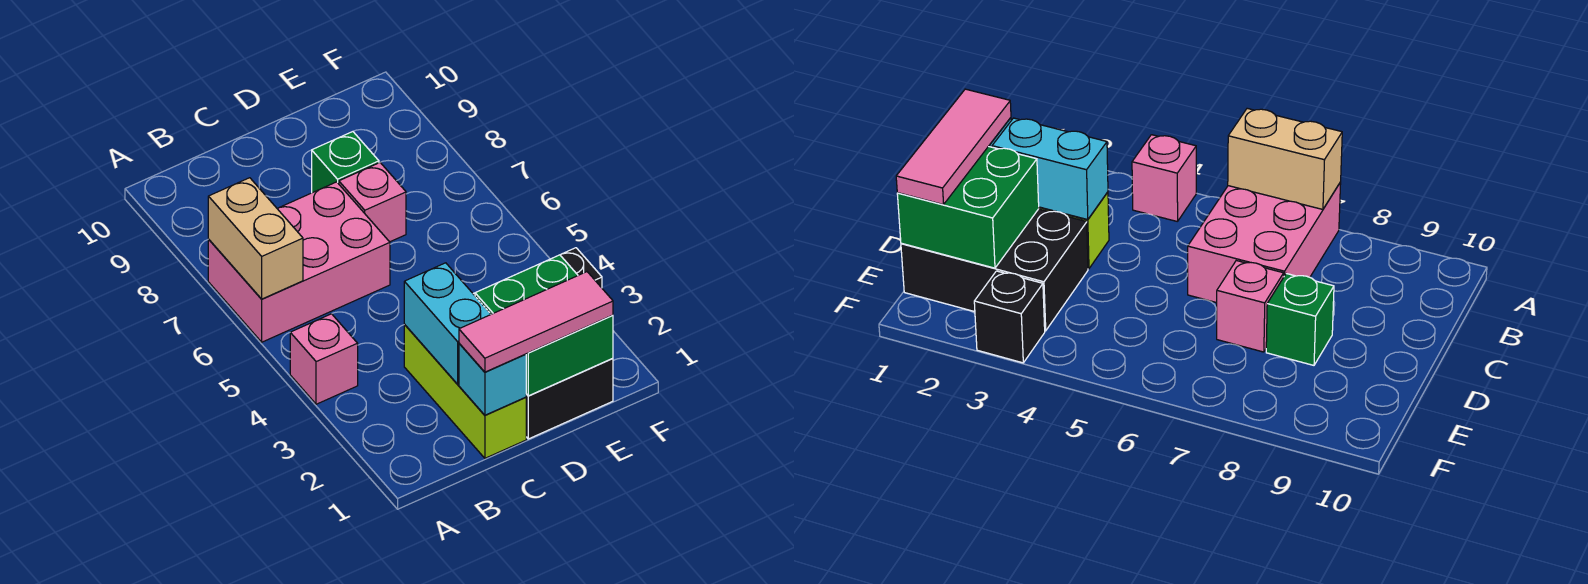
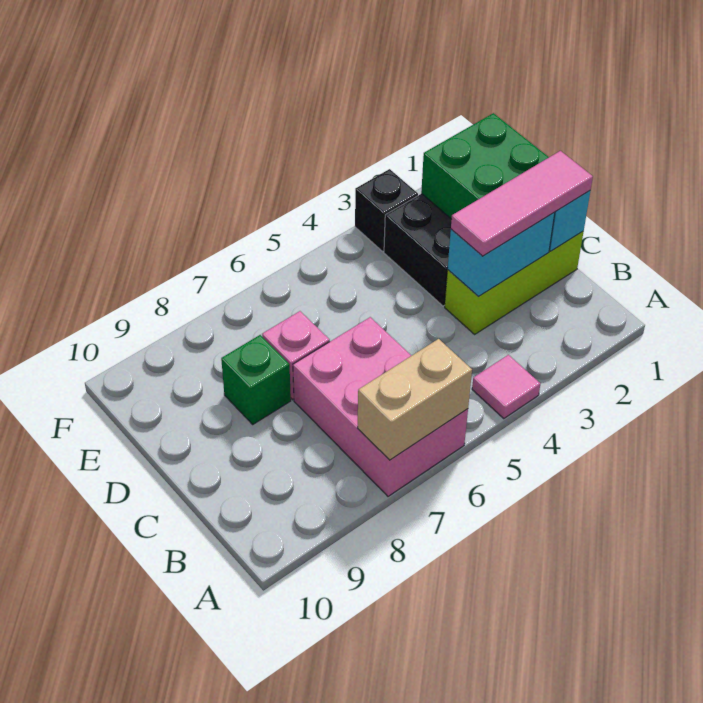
pink 1x1 brick [290,314,358,404] -> pink 1x1 tile [472,355,540,419]
pink 1x3 tile [459,272,613,372] -> pink 1x3 tile turned to [451,151,593,256]

